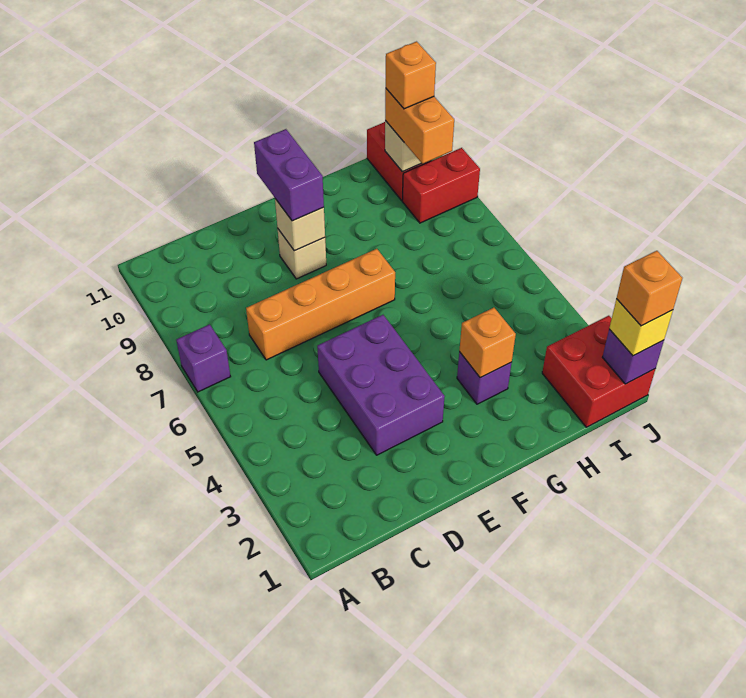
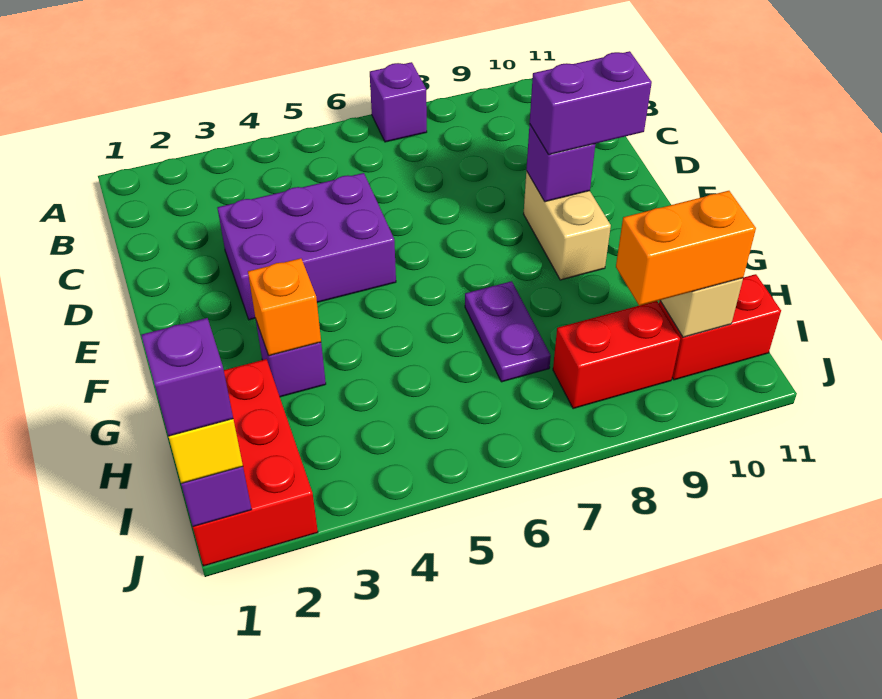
orange 1x4 brick [246,249,395,360] -> none
tan 1x1 brick [277,228,326,279] -> tan 1x2 brick [524,171,611,280]
tan 1x1 brick [275,199,325,251] -> purple 1x1 brick [526,124,595,202]
none -> purple 1x2 plate [465,281,551,382]
red 2x2 brick [542,316,655,427] -> red 2x3 brick [193,359,318,566]
red 1x2 brick [402,148,480,223] -> red 1x2 brick turned to [553,301,680,409]
orange 1x1 brick [386,42,436,109] -> none
orange 1x1 brick [616,251,682,326] -> purple 1x1 brick [141,318,233,436]

